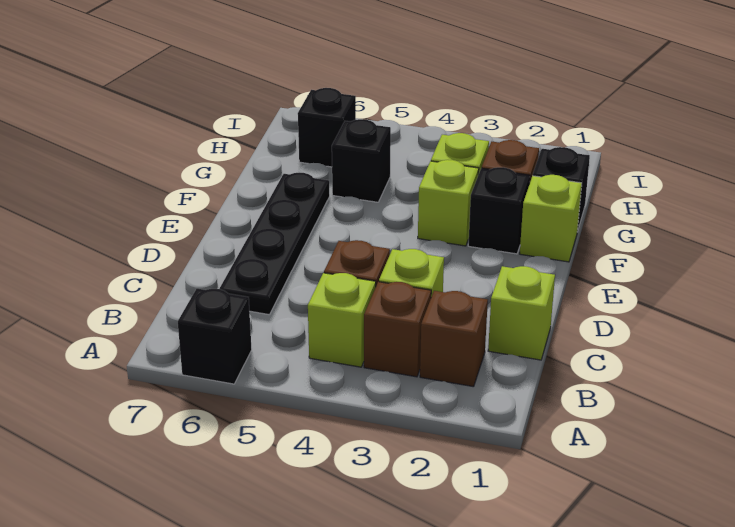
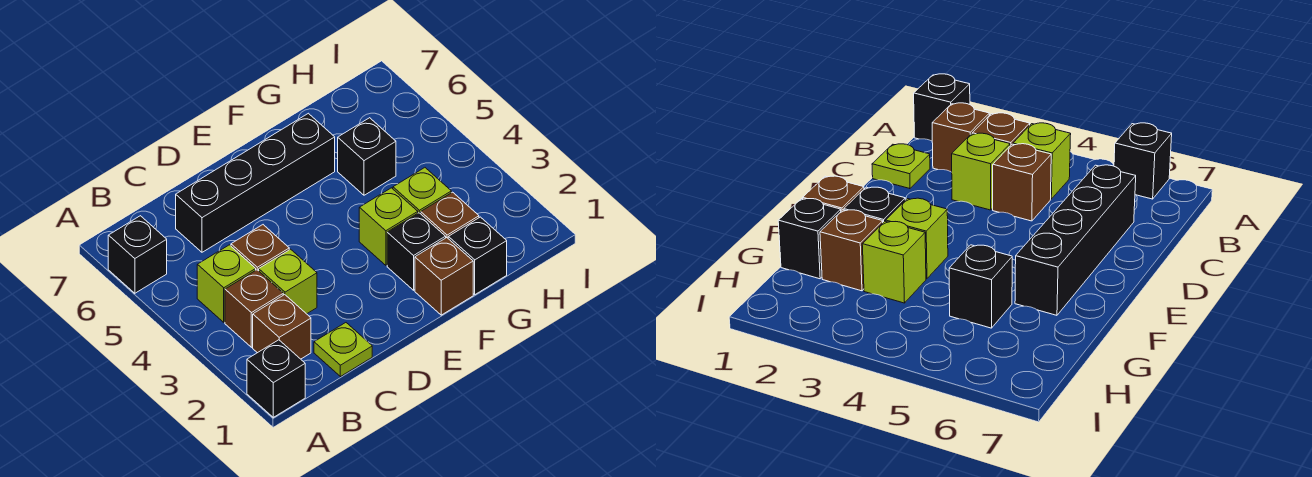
lime 1x1 brick [488,266,555,360] -> lime 1x1 plate [314,323,372,377]
black 1x4 plate [219,173,330,315] -> black 1x4 brick [176,113,335,252]
lime 1x1 brick [520,175,582,262] -> brown 1x1 brick [415,238,473,315]
black 1x1 brick [298,88,356,167] -> black 1x1 brick moved to [247,340,305,417]

